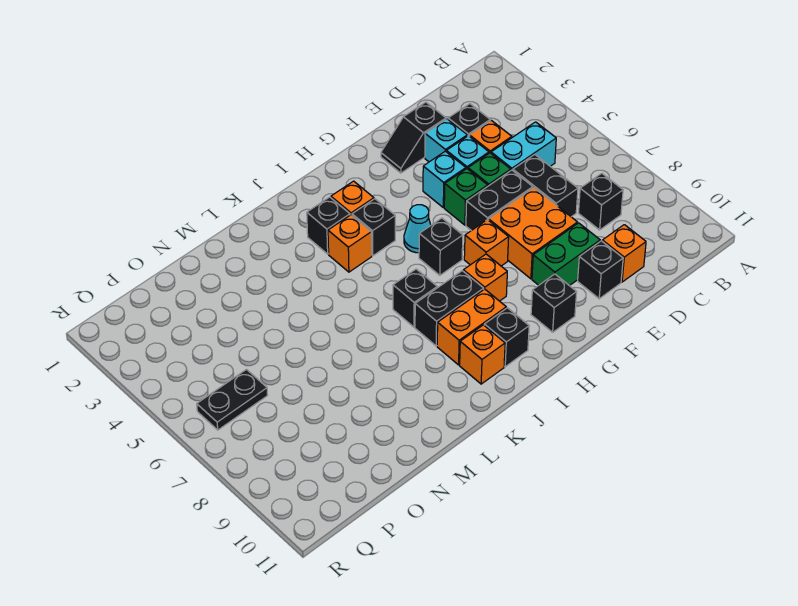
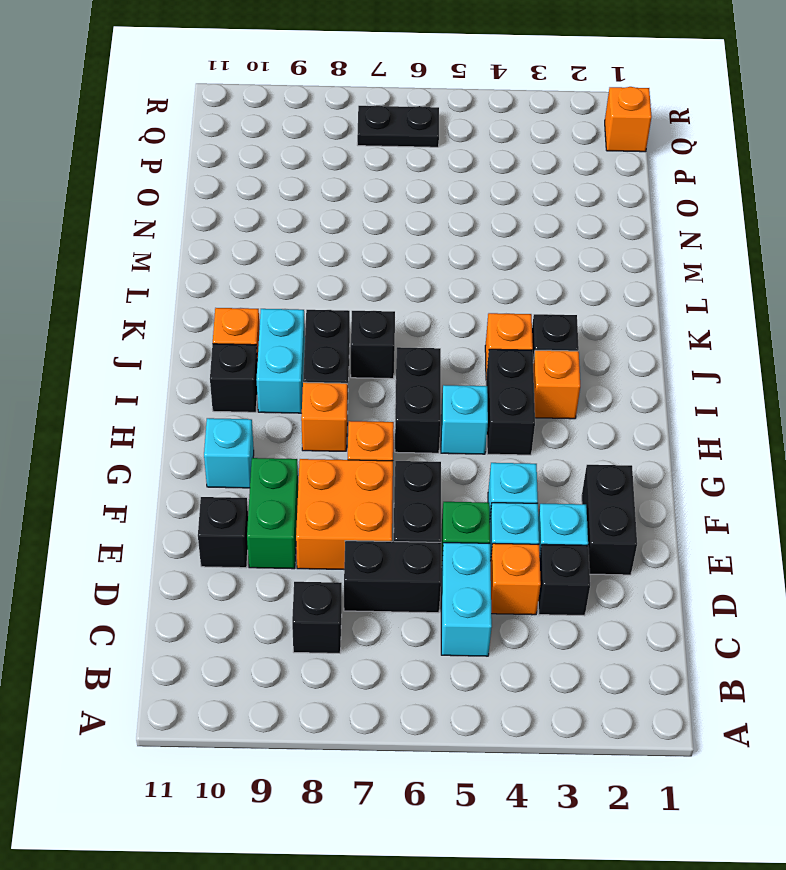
orange 1x1 brick [602,225,646,282] -> orange 1x1 brick moved to [605,87,652,152]
black 1x2 slope [381,102,446,173] -> black 1x2 brick [582,465,637,575]
green 1x1 brick [444,169,488,225] -> none
black 1x1 brick [531,274,577,332] -> cyan 1x1 brick [204,418,254,488]
cyan 1x1 cone [404,205,431,253] -> cyan 1x1 brick [441,385,488,454]
black 1x1 brick [419,218,463,275] -> black 1x2 brick [395,347,441,453]
black 1x1 brick [352,199,395,256] -> black 1x2 brick [486,349,535,455]
orange 1x2 brick [437,289,506,365] -> cyan 1x2 brick [257,309,305,413]
black 1x2 plate [197,370,268,430] -> black 1x2 plate turned to [357,105,439,147]

